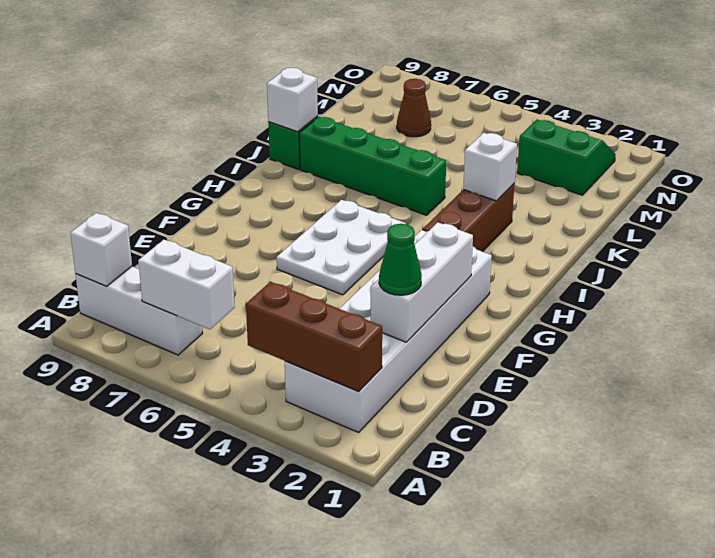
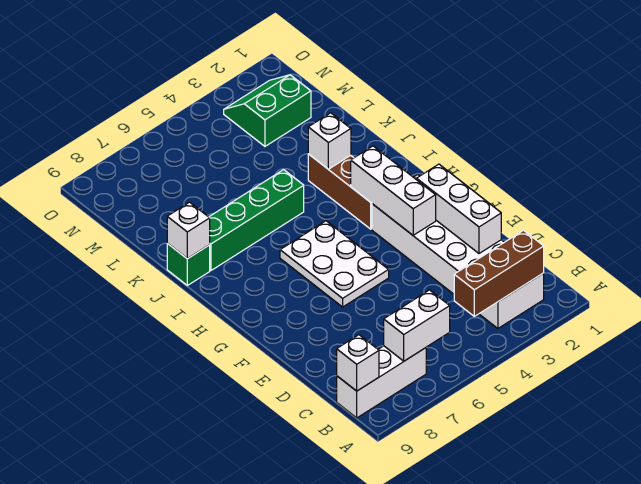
green 1x1 cone [379,224,422,295] -> none
none -> white 1x3 brick [351,146,436,235]
brown 1x1 cone [397,79,431,137] -> none

